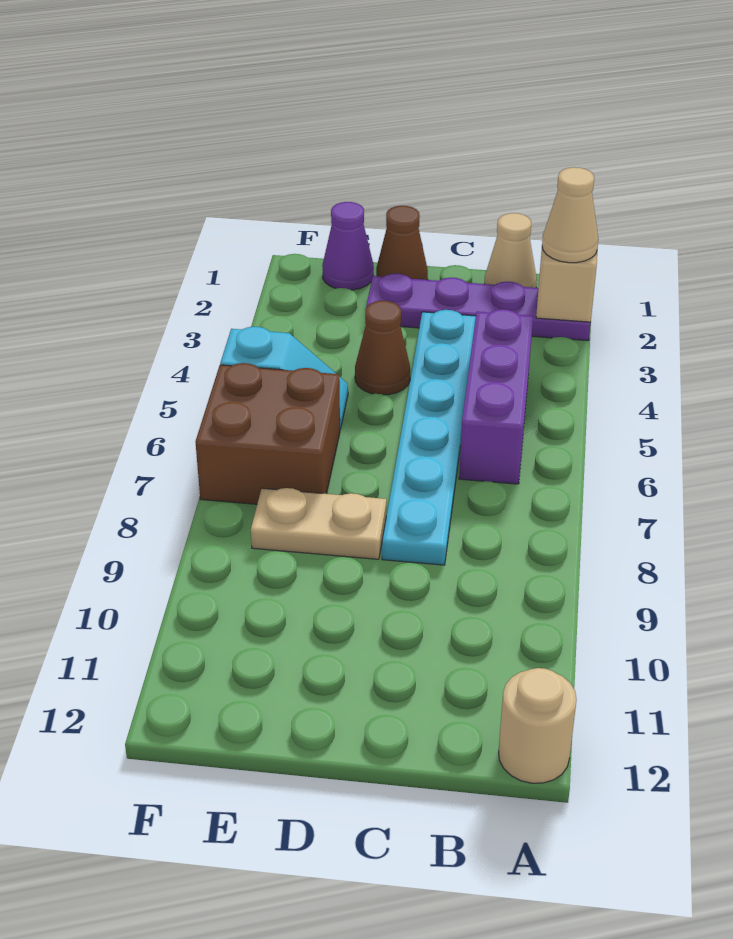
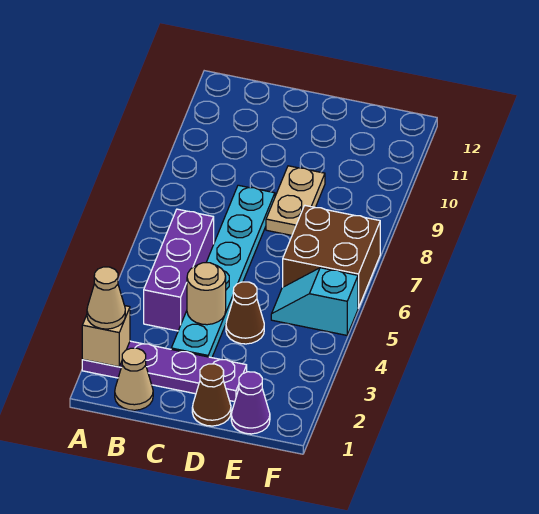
tan 1x1 round brick [499,668,577,783] -> tan 1x1 round brick moved to [187,263,226,325]
tan 1x2 plate [251,488,386,559] -> tan 1x2 plate turned to [266,166,325,235]

